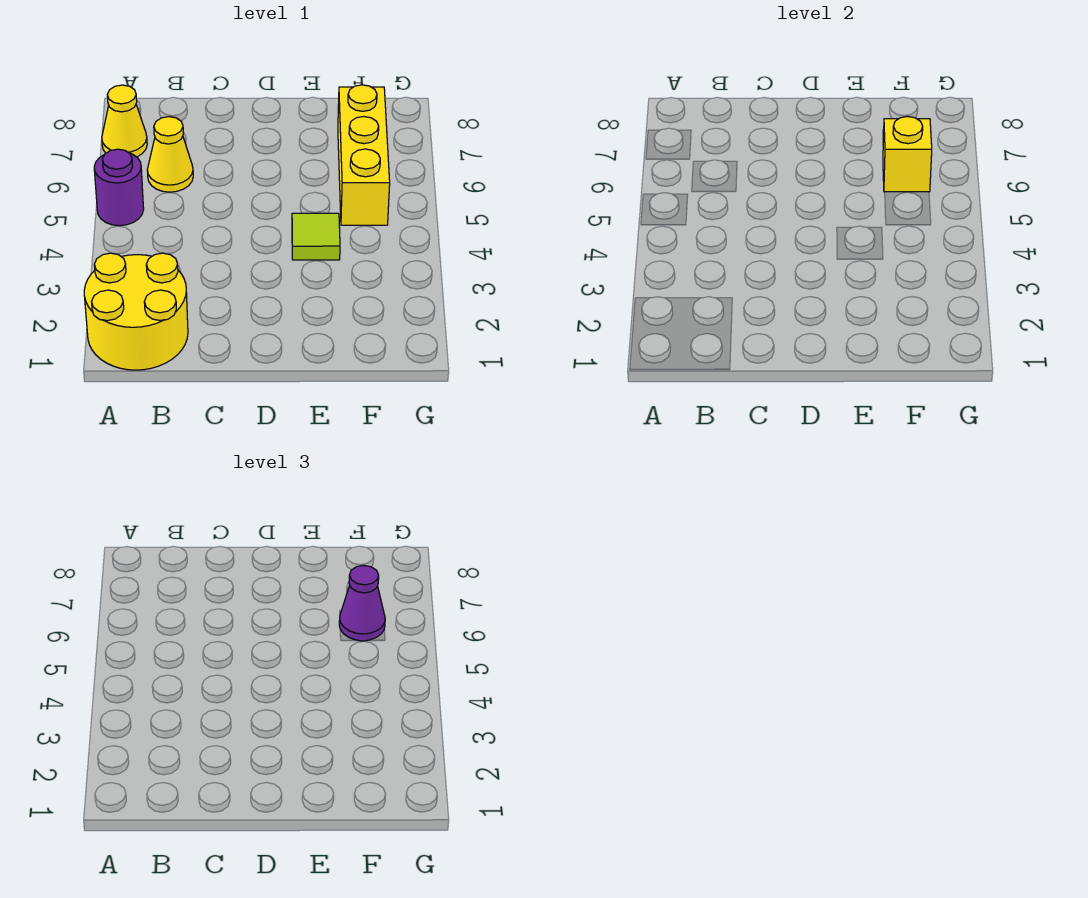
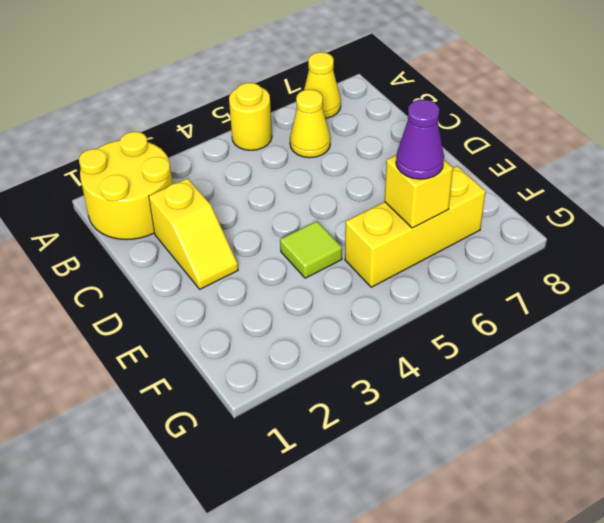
purple 1x1 round brick [94,149,144,226] -> yellow 1x1 round brick [229,83,272,150]
none -> yellow 1x2 slope [149,178,238,289]

